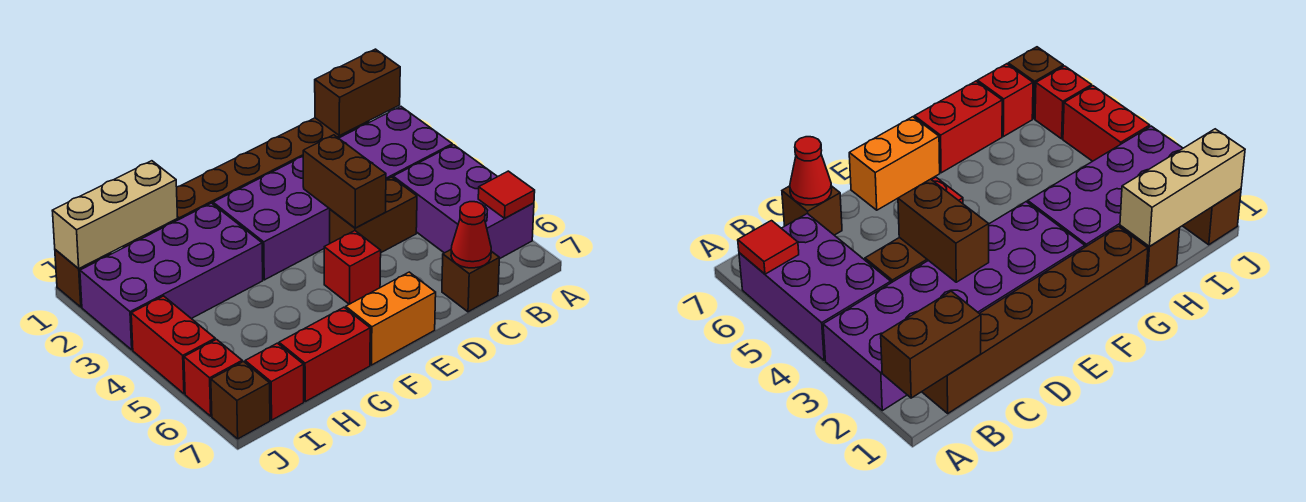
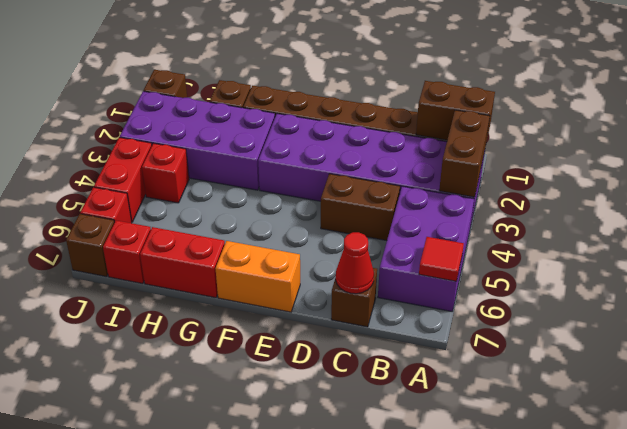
brown 1x2 brick [303,135,386,228] -> brown 1x2 brick moved to [439,110,490,197]
red 1x1 brick [324,231,381,304] -> red 1x1 brick moved to [142,143,189,203]
tan 1x3 brick [52,161,178,269] -> none

